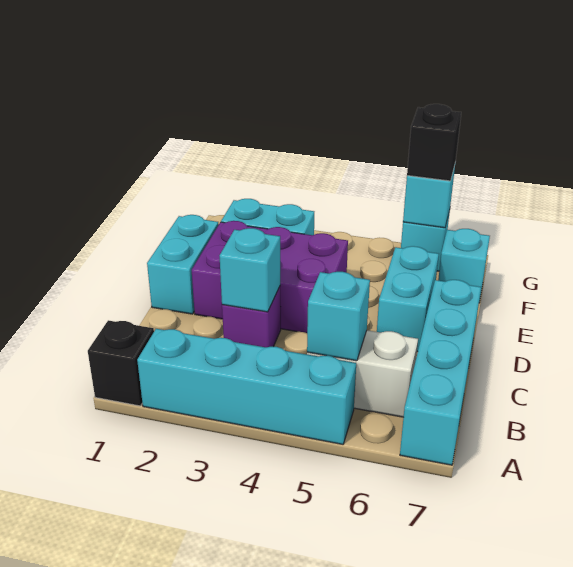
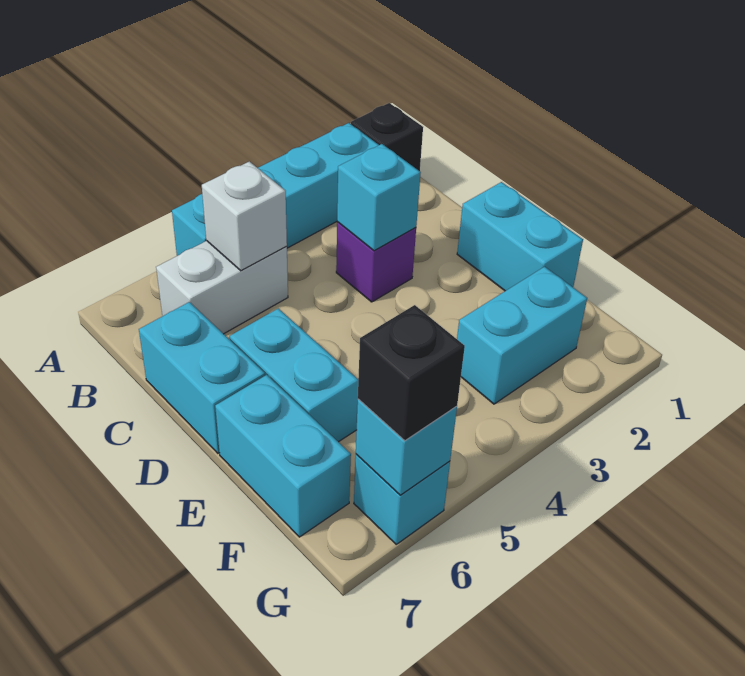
cyan 1x4 brick [400,280,481,465] -> cyan 1x2 brick [139,302,265,453]
cyan 1x1 brick [307,272,370,361] -> white 1x1 brick [202,161,287,271]
purple 2x3 brick [192,221,348,333] -> none
cyan 1x1 brick [438,229,490,302] -> cyan 1x2 brick [215,375,351,537]

